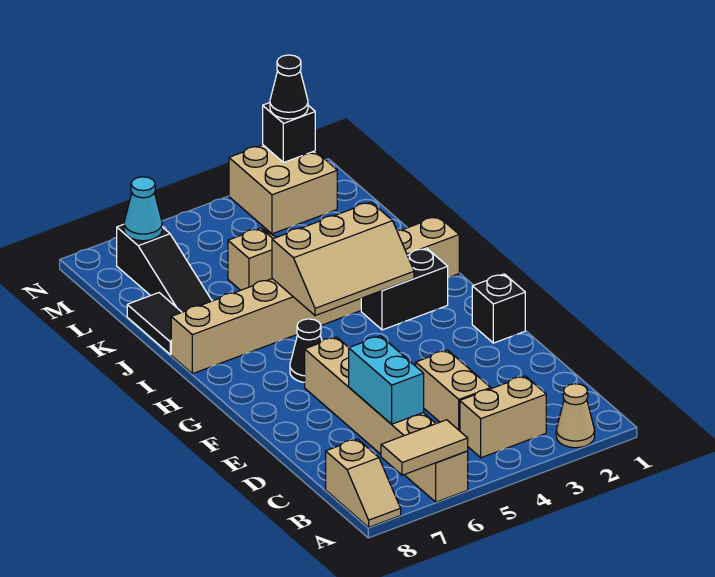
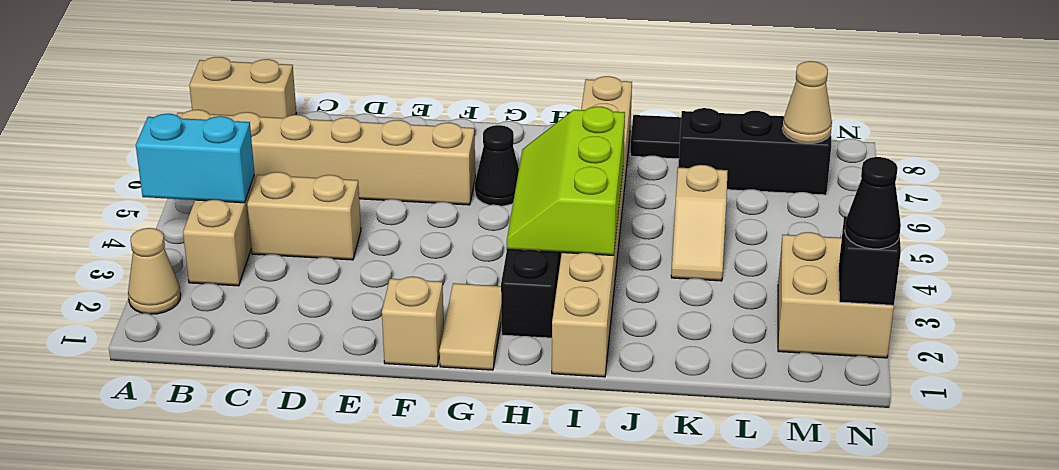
tan 1x2 tile [381,420,468,475] -> tan 1x2 tile moved to [439,283,501,370]
tan 1x2 slope [326,439,401,527] -> tan 1x2 brick [189,57,296,118]
cyan 1x2 brick [349,336,424,424] -> cyan 1x2 brick moved to [136,114,255,203]
black 1x1 brick [472,274,525,343] -> tan 1x1 brick [382,277,444,367]
tan 2x3 slope [272,202,414,316] -> lime 2x3 slope [507,107,625,255]
black 1x3 slope [117,224,212,312] -> black 1x3 brick [678,108,831,195]
cyan 1x1 cone [124,177,162,241] -> tan 1x1 cone [782,61,832,143]

